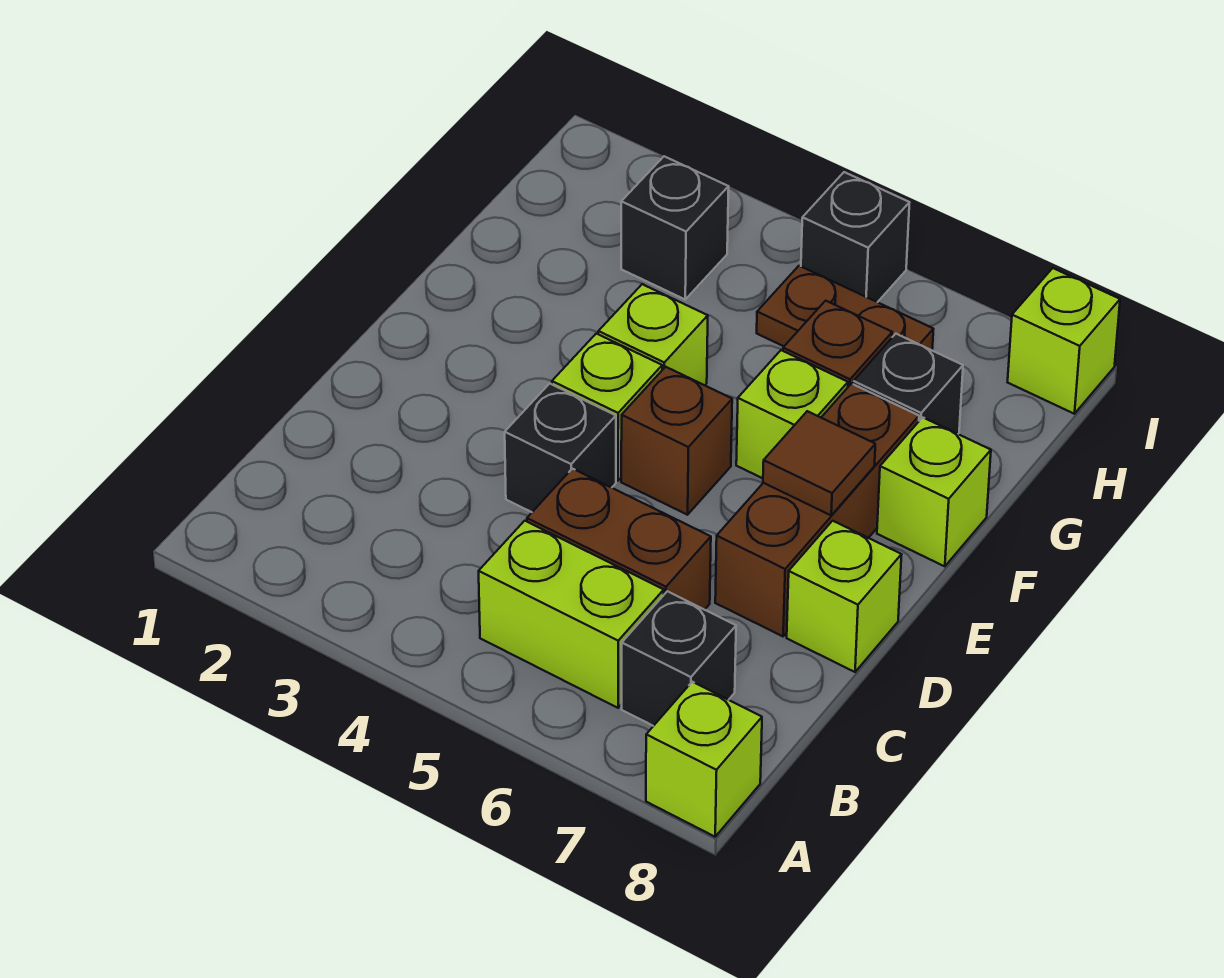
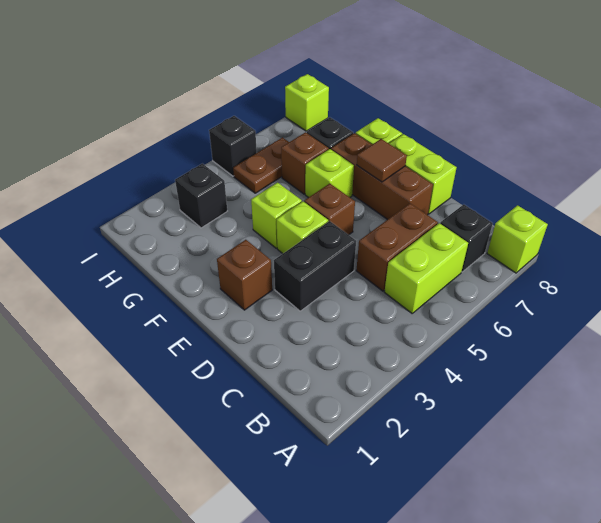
black 1x1 brick [505,384,616,512] -> black 1x2 brick [274,221,356,311]
lime 1x1 brick [787,521,902,672] -> lime 1x2 brick [389,134,457,214]
none -> brown 1x1 brick [217,240,272,310]

